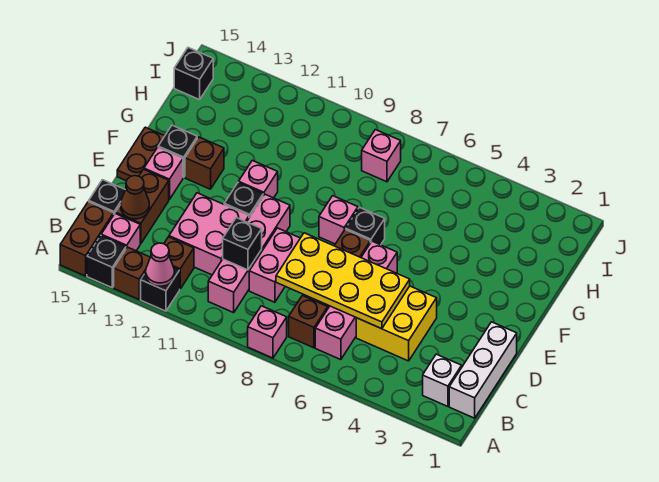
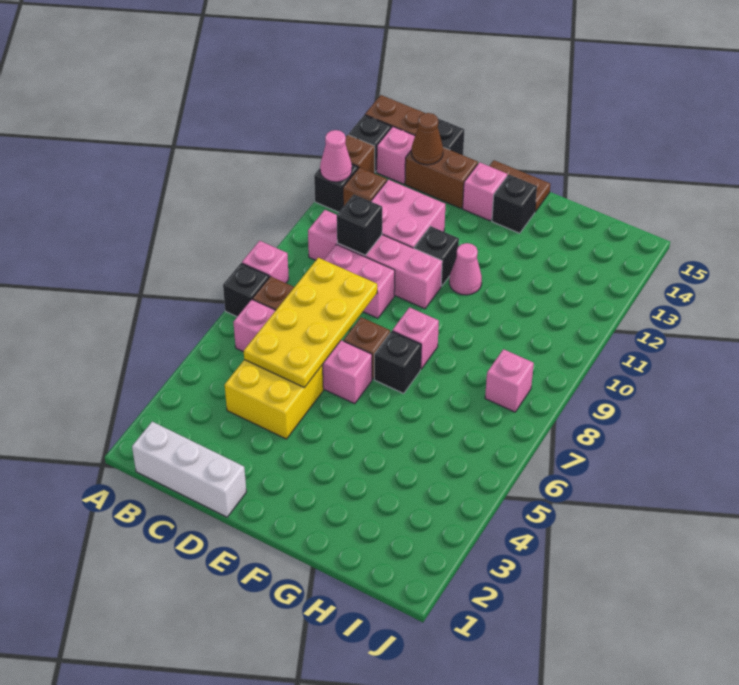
white 1x1 brick [423,354,462,406] -> none
pink 1x1 brick [239,160,278,198] -> pink 1x1 cone [449,243,482,295]
brown 1x1 brick [185,137,224,189] -> none
black 1x1 brick [174,48,213,100] -> black 1x1 brick moved to [223,263,269,317]

